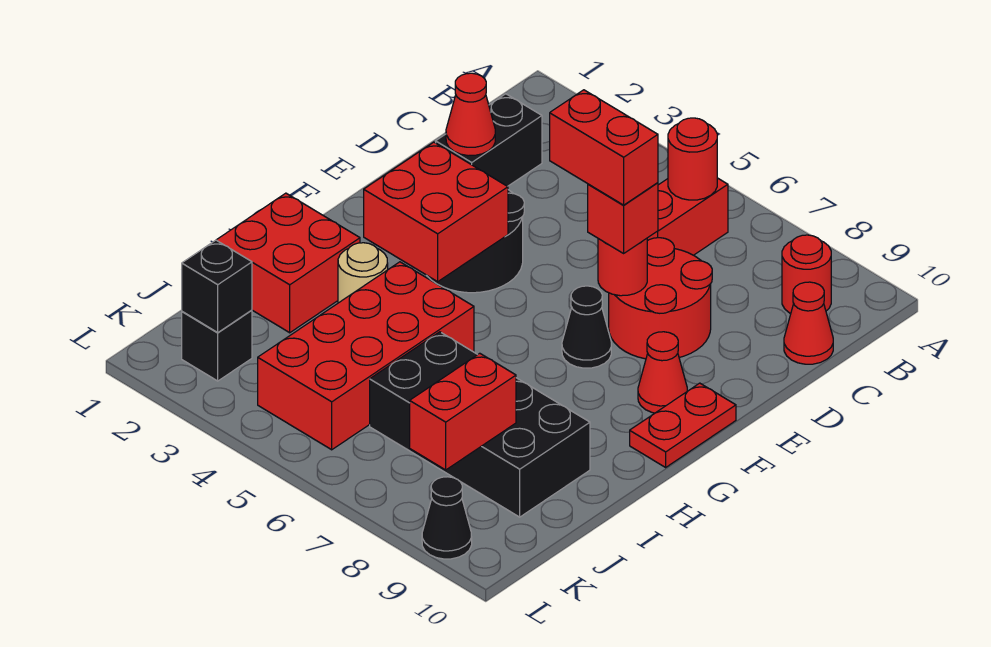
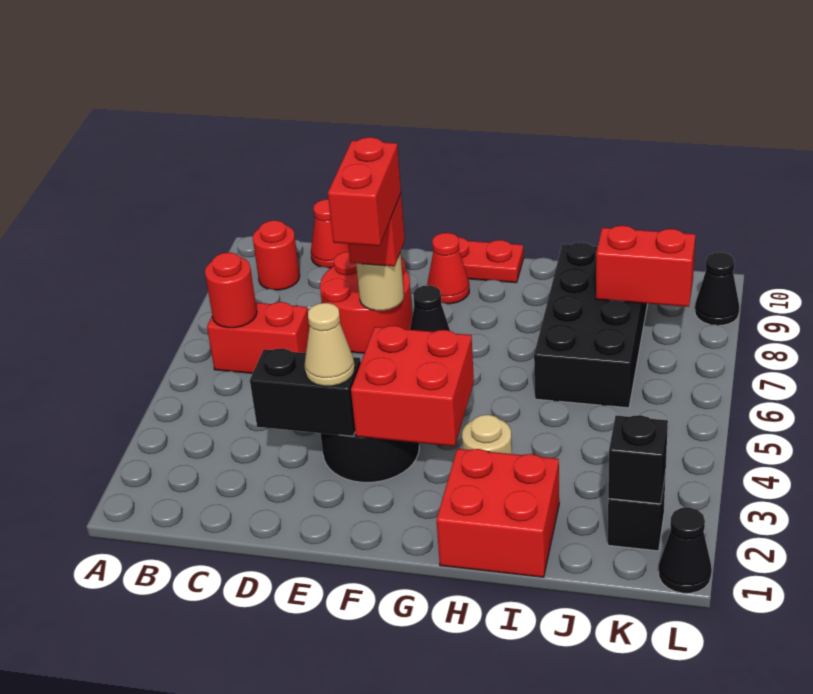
red 1x1 cone [446,73,495,156] -> tan 1x1 cone [304,303,355,386]
red 1x1 round brick [598,238,647,296] -> tan 1x1 round brick [356,252,404,311]
red 2x4 brick [258,262,474,450] -> none
none -> black 1x1 cone [659,507,712,593]

